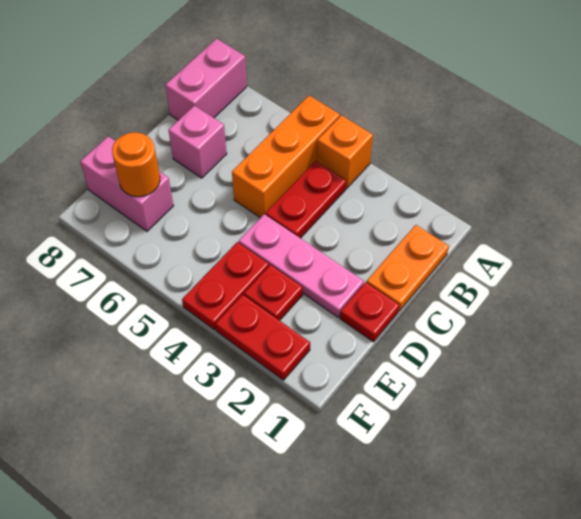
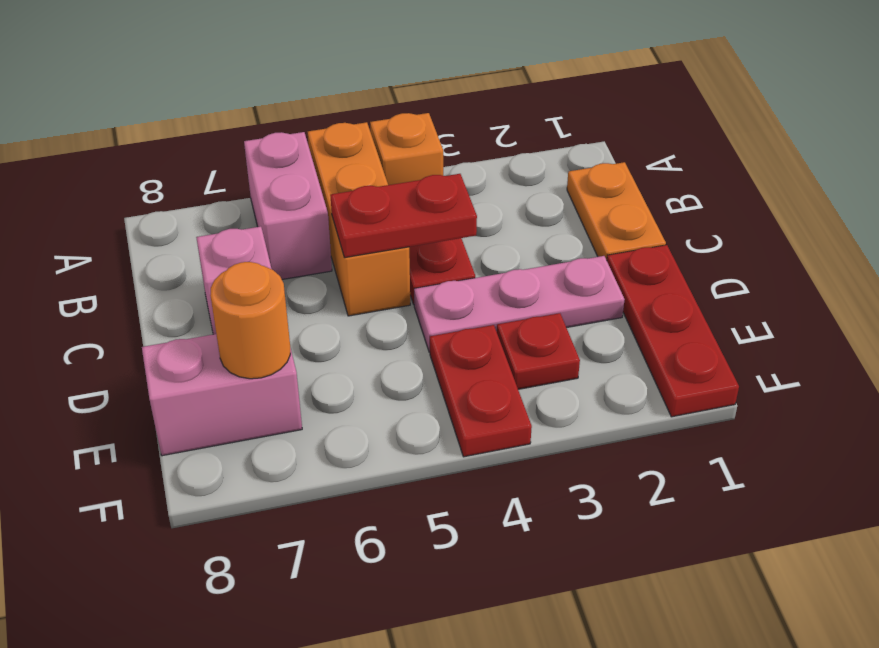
pink 1x2 brick [165,39,247,120] -> pink 1x2 brick moved to [244,132,332,279]
red 1x1 plate [340,282,399,342] -> red 1x3 plate [607,245,739,417]
red 1x2 plate [216,295,310,380] -> red 1x2 plate moved to [330,174,477,258]

